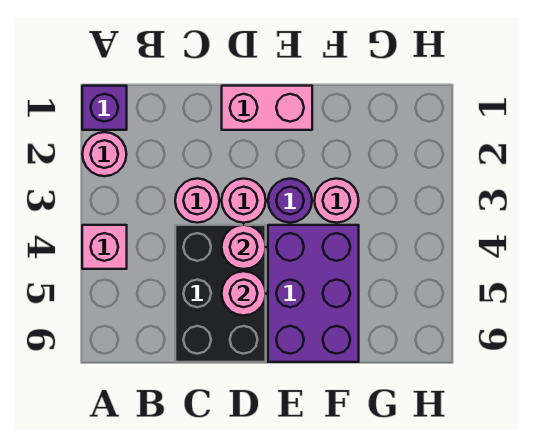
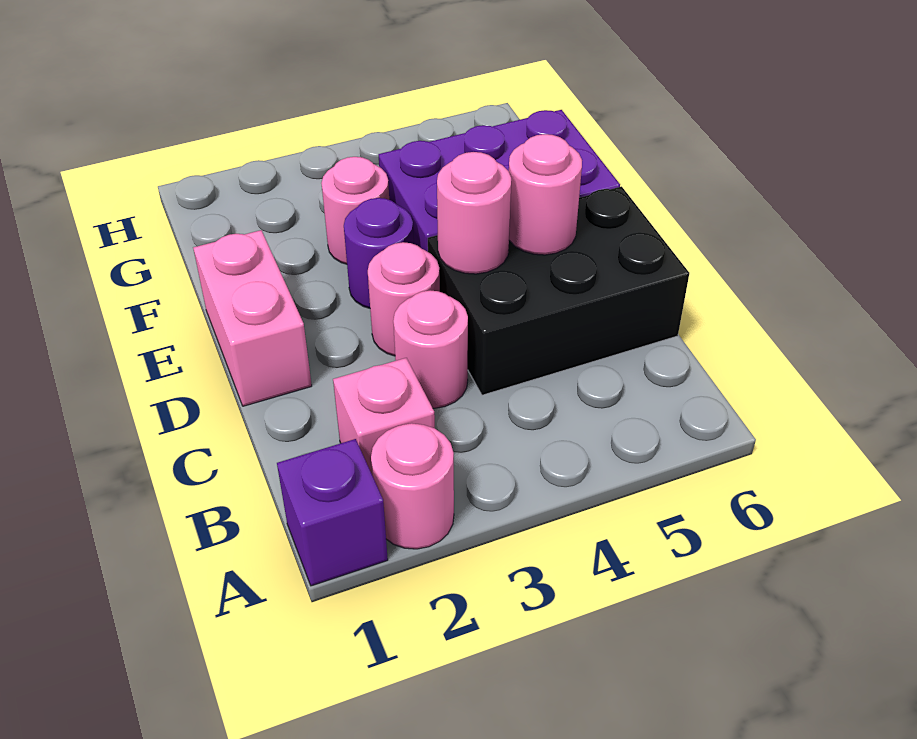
pink 1x1 brick [82,225,127,269] -> pink 1x1 brick moved to [333,358,435,474]

